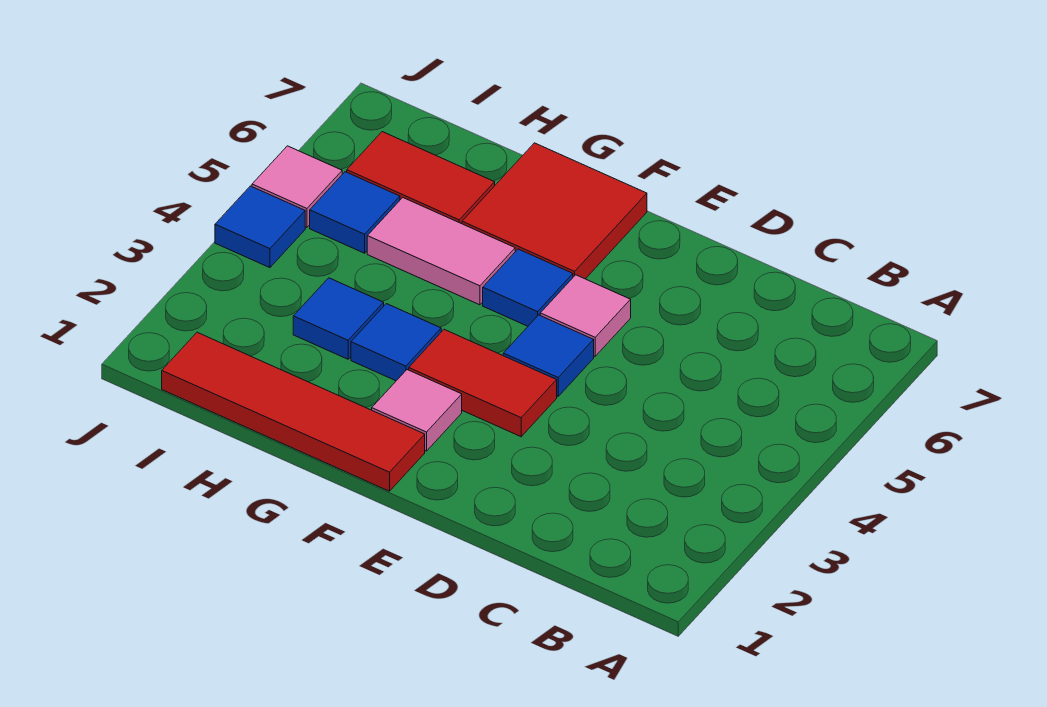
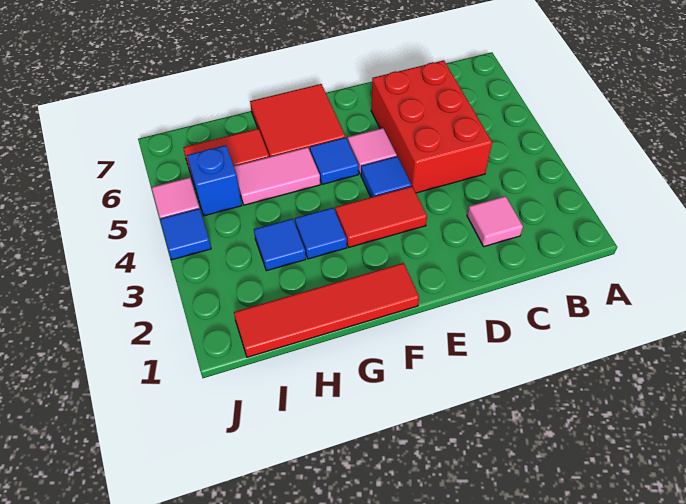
none -> red 2x3 brick [371,60,492,193]
pink 1x1 tile [372,370,462,451] -> pink 1x1 tile moved to [467,196,523,246]
blue 1x1 tile [310,172,400,253] -> blue 1x1 brick [187,145,242,216]

